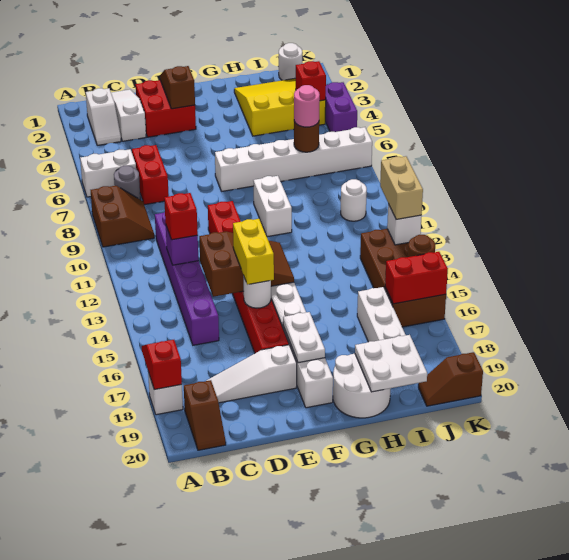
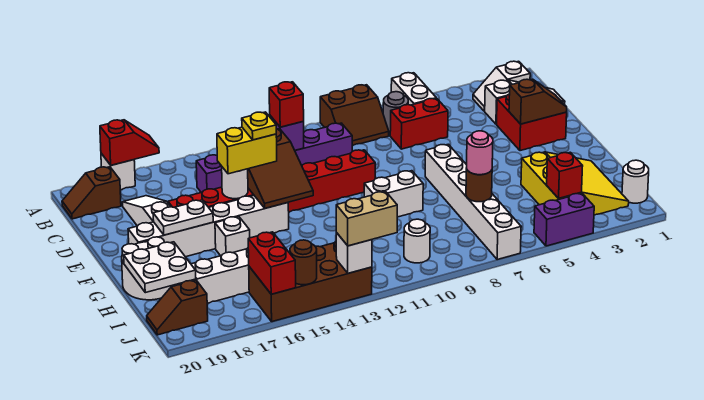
none -> yellow 1x1 plate [242,112,276,140]
none -> white 1x1 brick [215,217,250,256]
brown 1x2 slope [418,352,483,406] -> brown 1x2 slope turned to [147,280,208,335]

